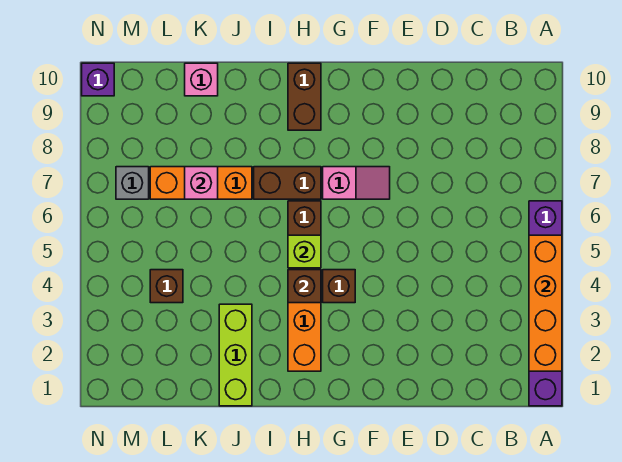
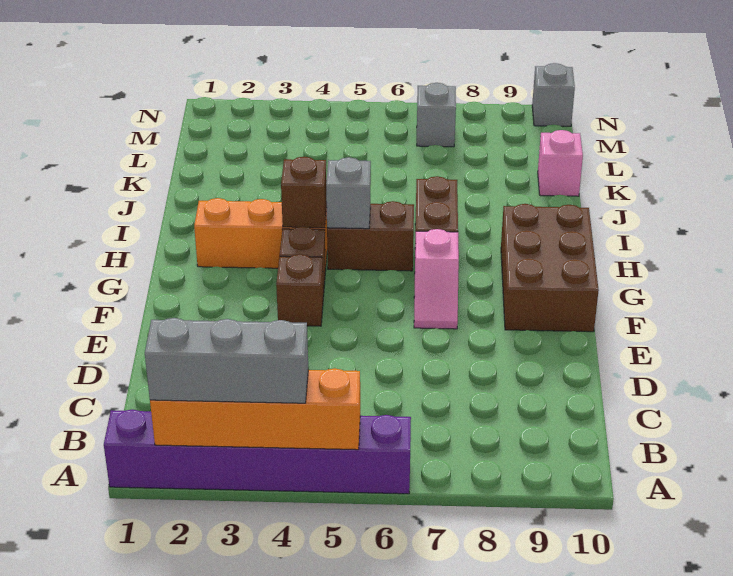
none -> grey 1x3 brick [145,318,308,403]
lime 1x1 brick [288,235,321,268] -> grey 1x1 brick [326,157,371,229]
brown 1x2 brick [288,63,321,130] -> brown 2x3 brick [501,204,599,332]
lime 1x3 brick [219,304,252,406] -> none
orange 1x3 brick [150,167,252,199] -> none
pink 1x1 brick [185,167,218,199] -> none
brown 1x1 brick [150,270,183,303] -> brown 1x1 brick moved to [276,254,323,326]
purple 1x1 brick [82,63,114,96] -> grey 1x1 brick [532,63,575,126]

